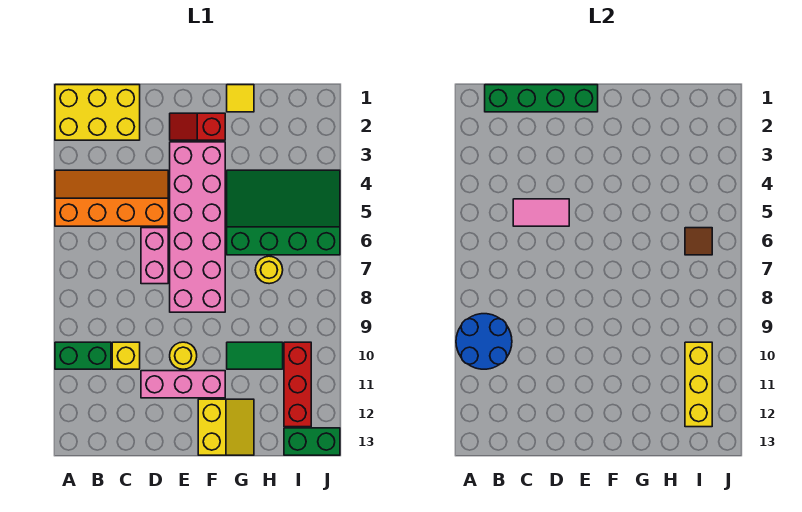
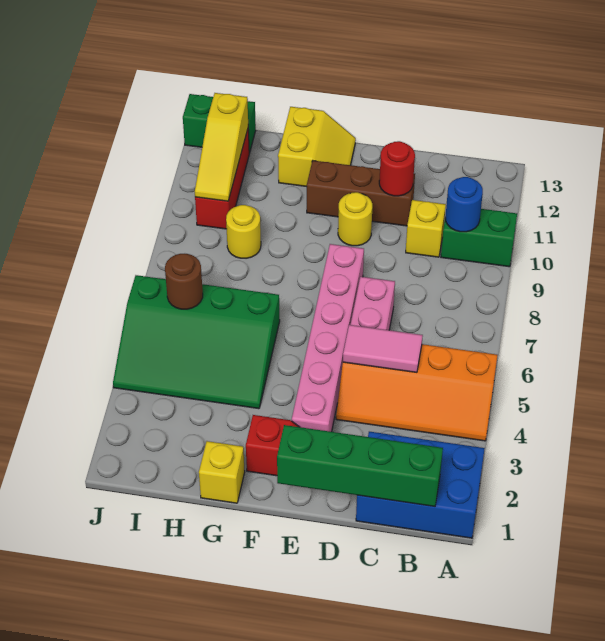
yellow 2x3 brick [55,85,140,140] -> blue 2x3 brick [356,432,485,538]
blue 2x2 round brick [456,314,512,369] -> blue 1x1 round brick [445,177,483,232]
pink 1x3 brick [141,371,225,398] -> brown 1x3 brick [307,161,415,226]
none -> red 1x1 round brick [379,141,415,196]
pink 2x6 brick [170,142,225,312] -> pink 1x6 brick [292,244,364,432]
yellow 2x2 slope [198,399,254,455] -> yellow 2x2 slope turned to [278,107,356,187]
yellow 1x1 tile [227,85,254,112] -> yellow 1x1 brick [199,441,245,503]
green 1x2 tile [227,342,283,369] -> none
yellow 1x1 round brick [255,256,283,284] -> yellow 1x1 round brick moved to [226,205,261,258]
brown 1x1 tile [685,228,712,255] -> brown 1x1 round brick [165,254,203,309]
yellow 1x3 brick [685,342,712,427] -> yellow 1x3 slope [195,93,248,201]

